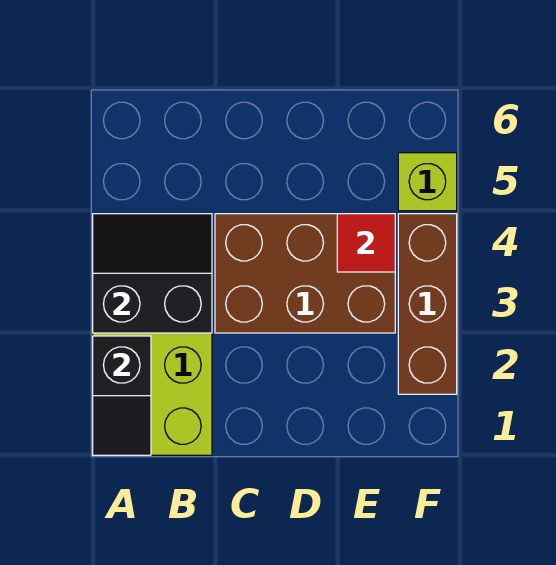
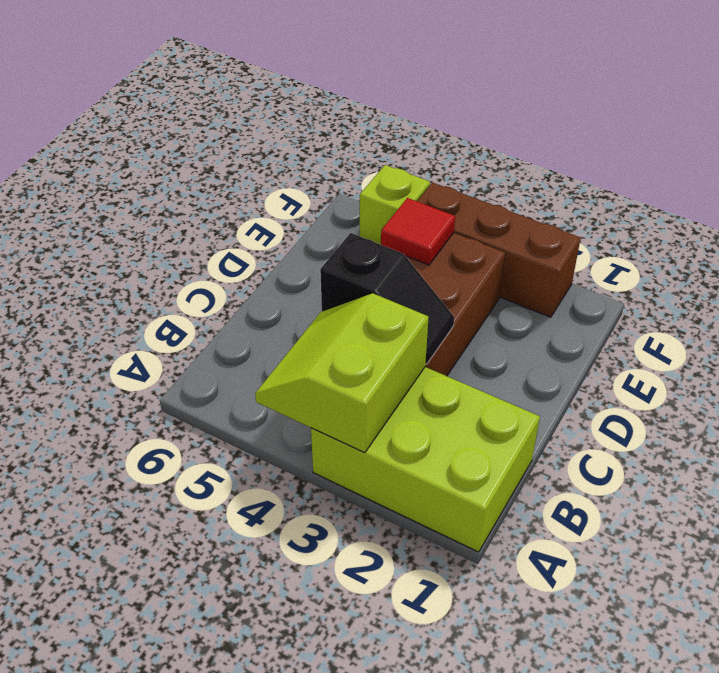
black 1x2 slope [93,336,151,455] -> black 1x2 slope moved to [320,233,454,364]
black 2x2 slope [93,214,212,333] -> lime 2x2 slope [255,293,429,453]

